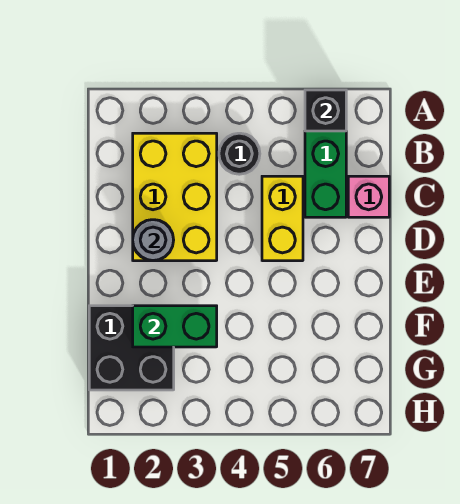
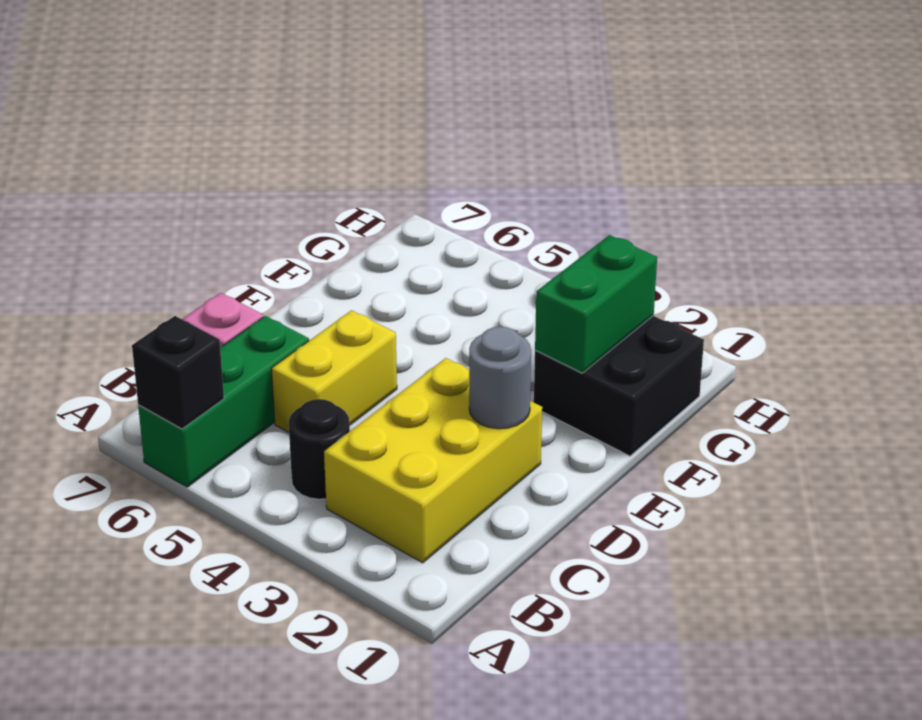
green 1x2 brick [133,306,217,347] -> green 1x2 brick turned to [535,235,657,373]

